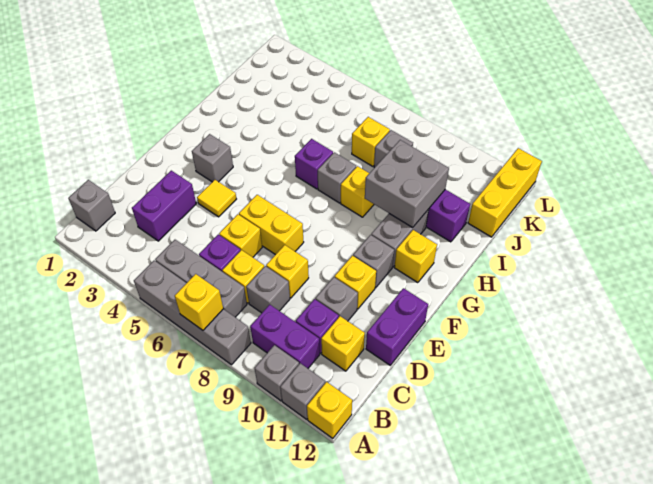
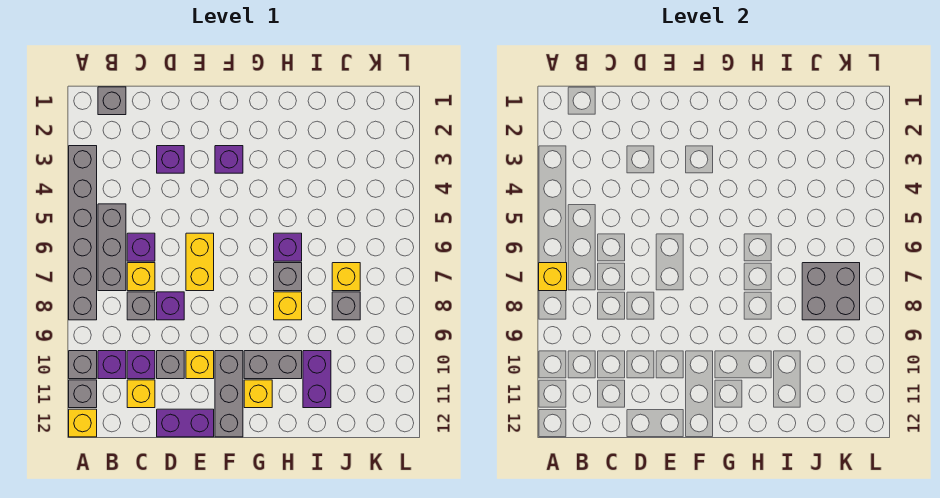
grey 1x4 brick [134,260,251,365] -> grey 1x6 brick [69,146,97,320]
purple 1x2 brick [250,305,320,368] -> purple 1x1 brick [98,351,126,379]
purple 1x2 brick [132,171,196,241] -> purple 1x1 brick [157,146,184,173]
yellow 1x1 brick [219,214,262,257] -> none
yellow 1x1 brick [266,245,309,298] -> purple 1x1 brick [157,292,184,320]
yellow 1x1 tile [197,180,236,217] -> none
grey 1x1 brick [192,134,233,182] -> purple 1x1 brick [215,146,243,173]
grey 1x1 brick [353,235,394,288] -> grey 1x3 brick [215,351,243,437]
grey 2x2 brick [365,140,449,228] -> grey 2x2 brick moved to [802,263,860,320]
yellow 1x3 brick [468,148,542,237] -> none

